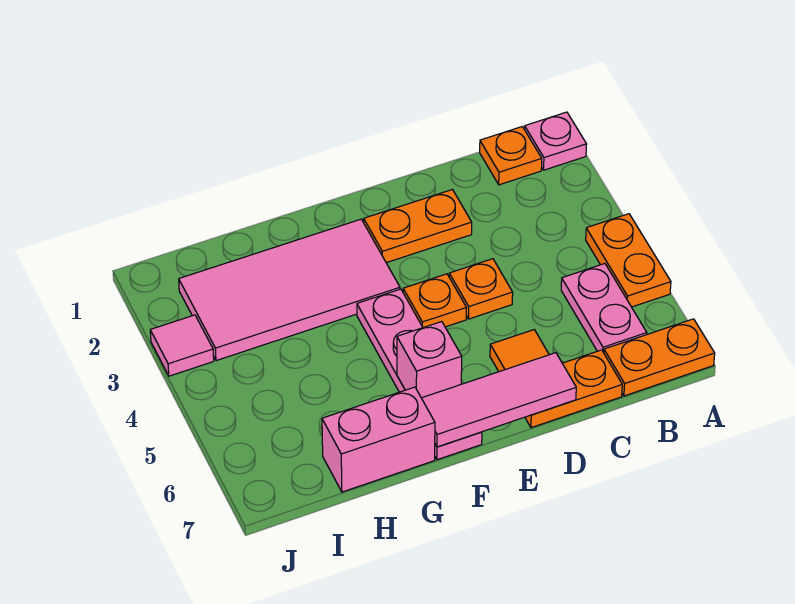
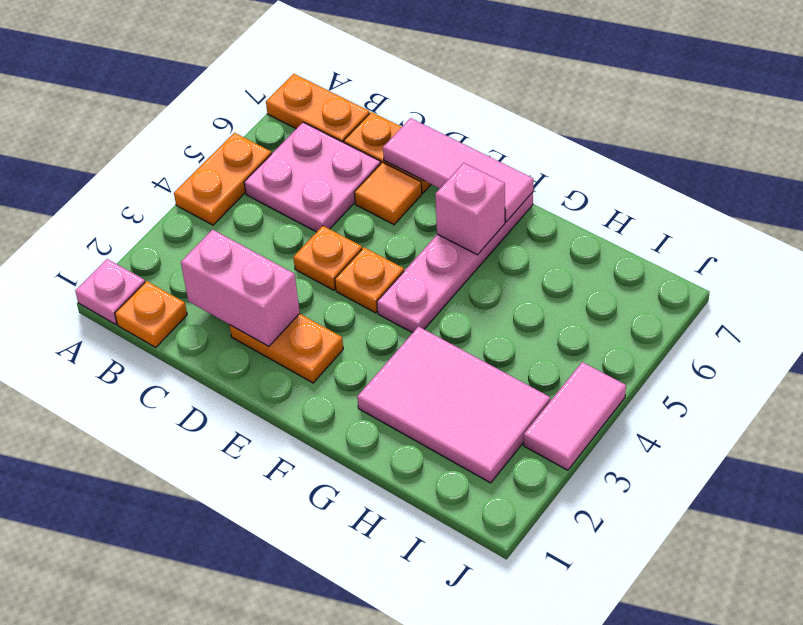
pink 1x2 plate [561,264,647,353] -> pink 2x2 plate [244,122,381,232]
pink 2x4 tile [179,219,400,361] -> pink 2x3 tile [357,327,550,483]
pink 1x2 brick [322,387,435,492] -> pink 1x2 brick moved to [181,230,300,346]
pink 1x1 tile [150,315,214,376] -> pink 1x2 tile [524,362,626,470]

